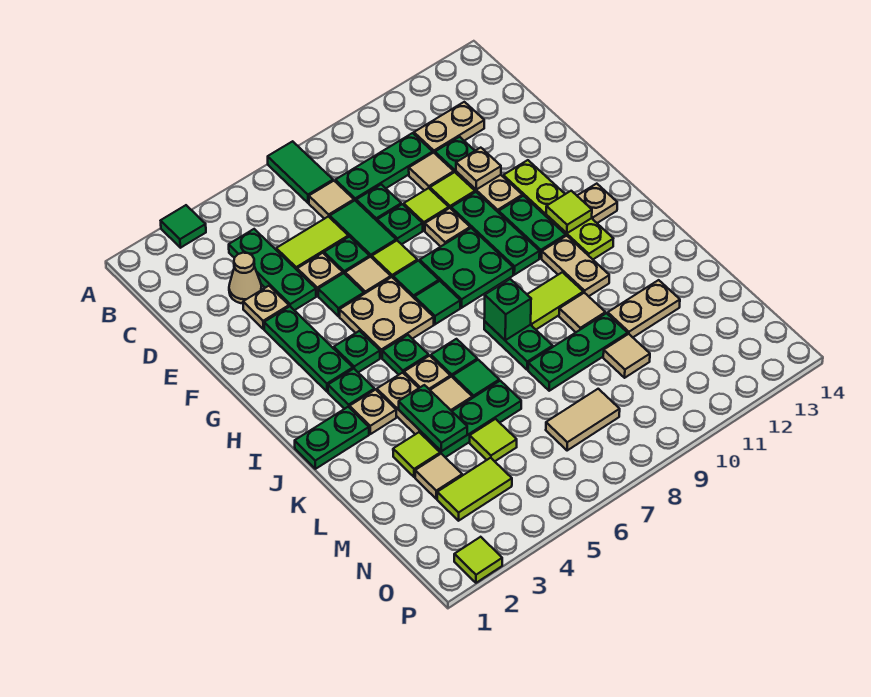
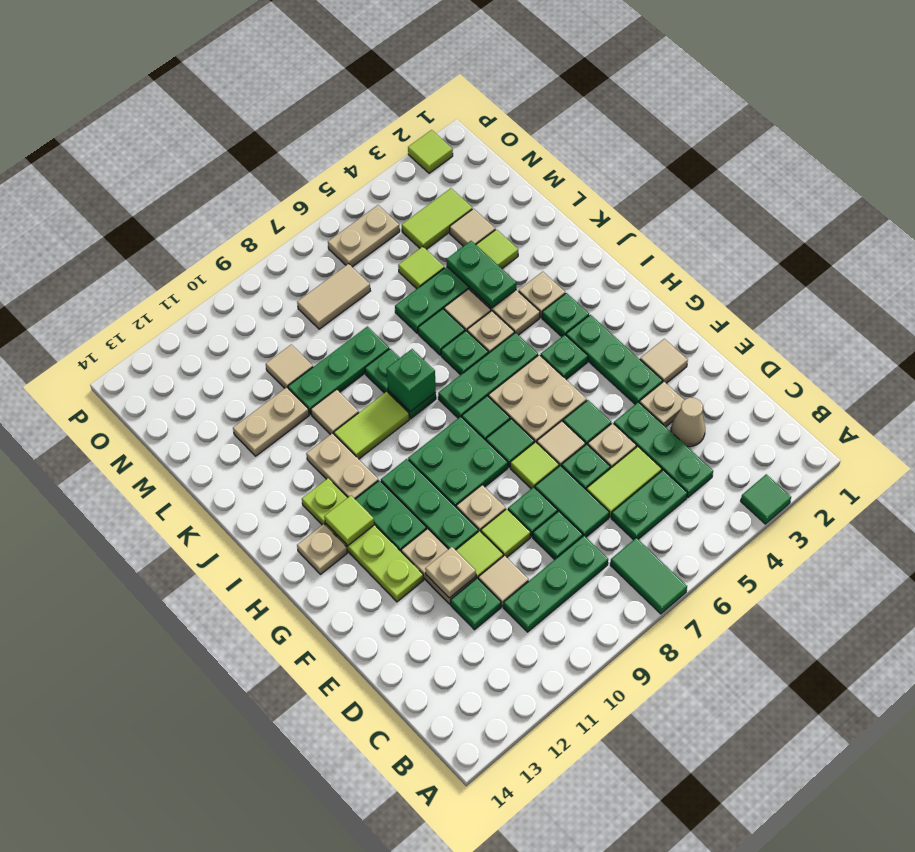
tan 1x1 tile [309,181,354,219] -> tan 1x1 tile moved to [640,339,688,383]
tan 1x2 plate [414,102,484,153] -> tan 1x2 plate moved to [328,205,400,267]
green 1x1 plate [382,335,429,375] -> green 1x3 plate [438,332,538,418]
green 1x2 plate [295,407,369,469] -> green 1x2 plate moved to [611,470,687,540]

